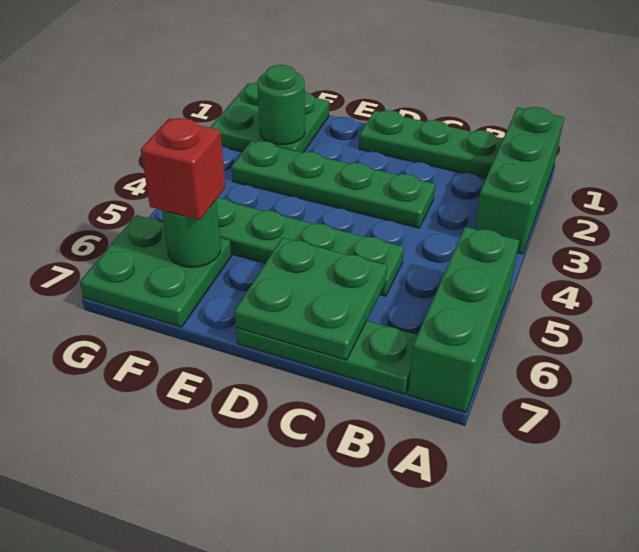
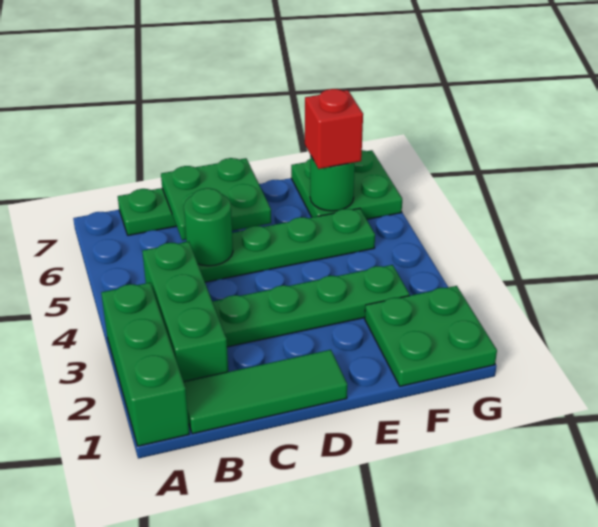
green 1x3 brick [408,227,519,413] -> green 1x3 brick moved to [142,242,228,382]
green 1x3 plate [359,110,503,178] -> green 1x3 tile [184,350,347,434]
green 1x1 round brick [257,65,305,145] -> green 1x1 round brick moved to [184,188,233,266]

